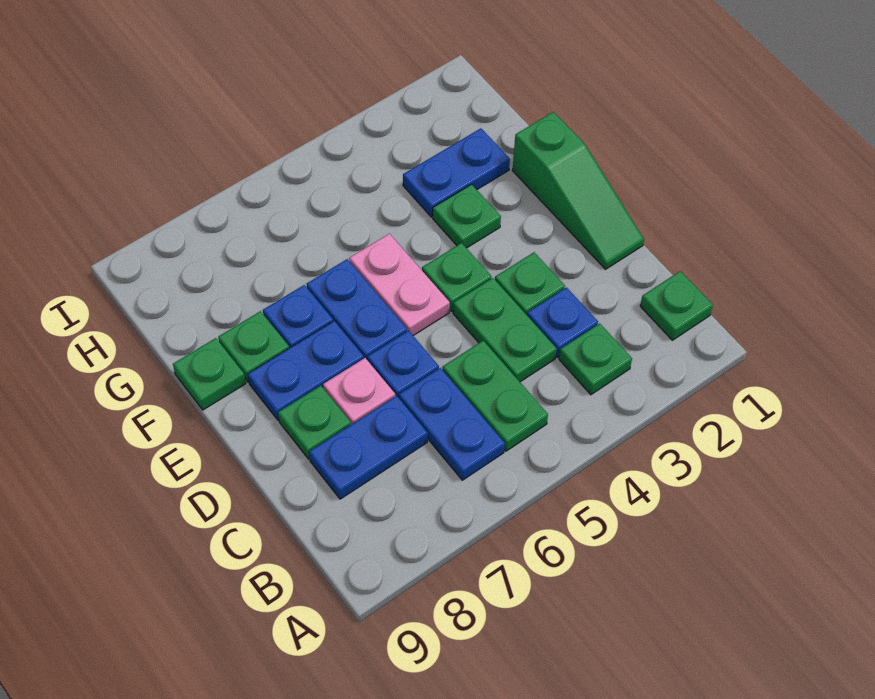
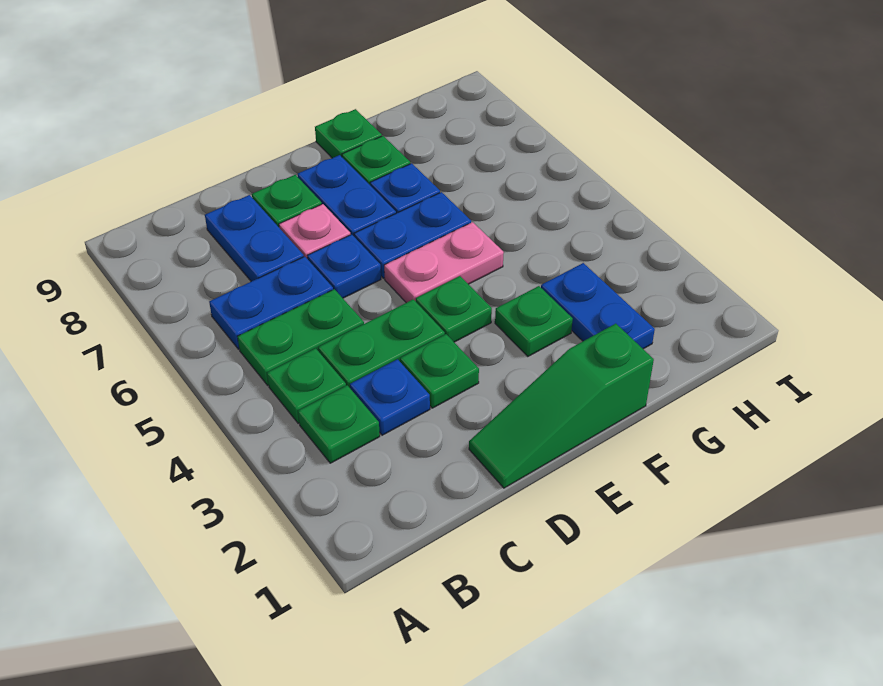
green 1x1 plate [640,271,713,340] -> green 1x1 plate moved to [267,348,346,423]

